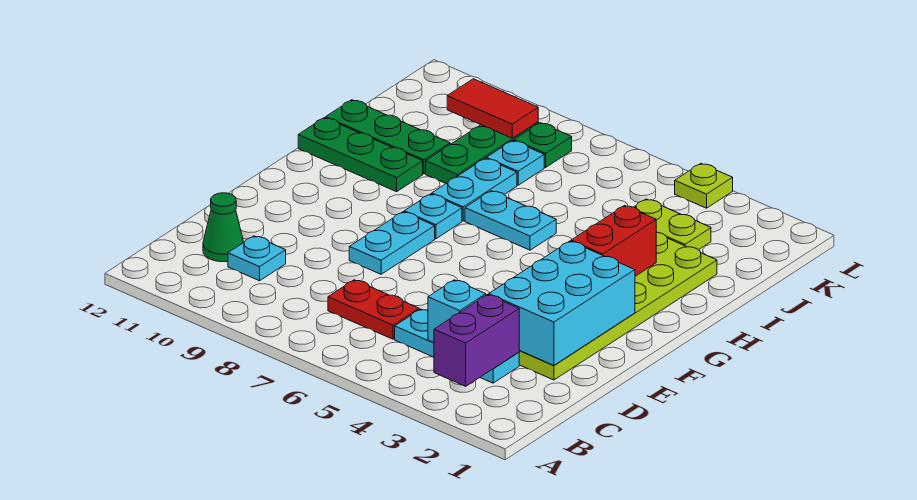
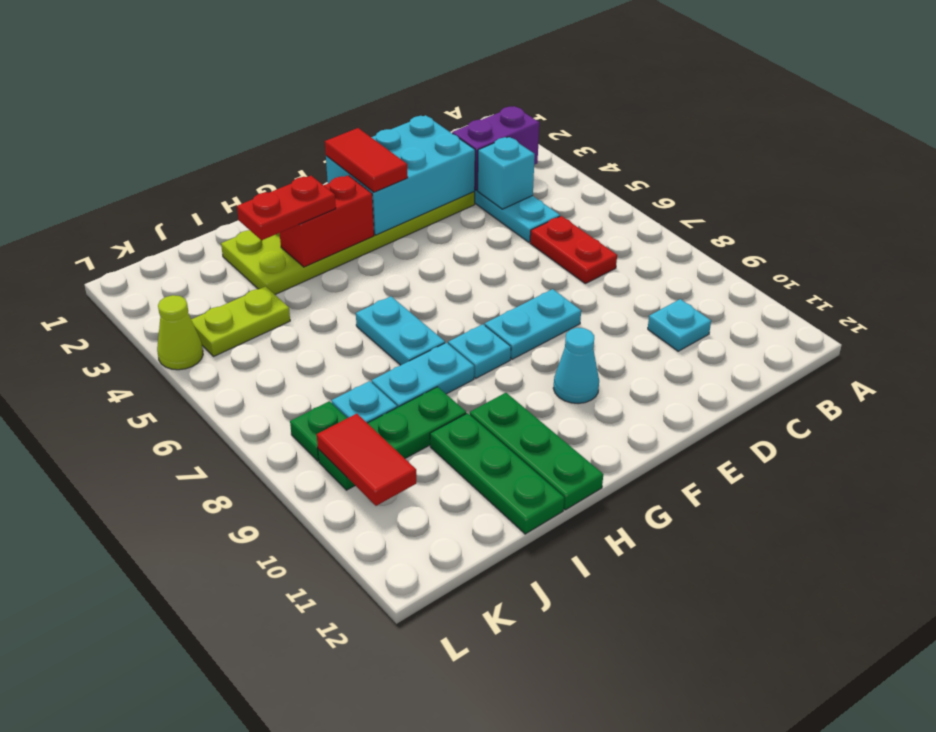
green 1x1 cone [203,193,244,262] -> none
none -> red 1x2 tile [325,128,408,192]
none -> cyan 1x1 cone [553,328,599,404]
none -> red 1x2 plate [237,176,336,240]
lime 1x2 plate [634,199,711,250] -> lime 1x2 plate turned to [191,286,290,356]
lime 1x1 plate [675,164,733,208] -> lime 1x1 cone [157,295,203,370]

